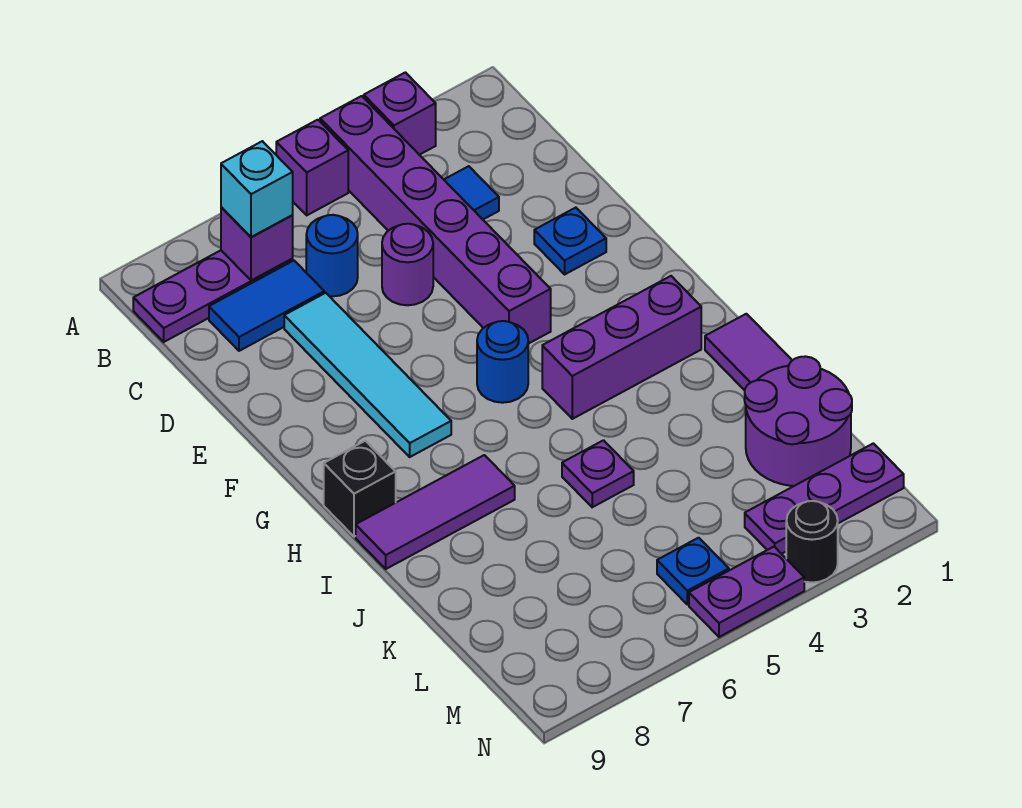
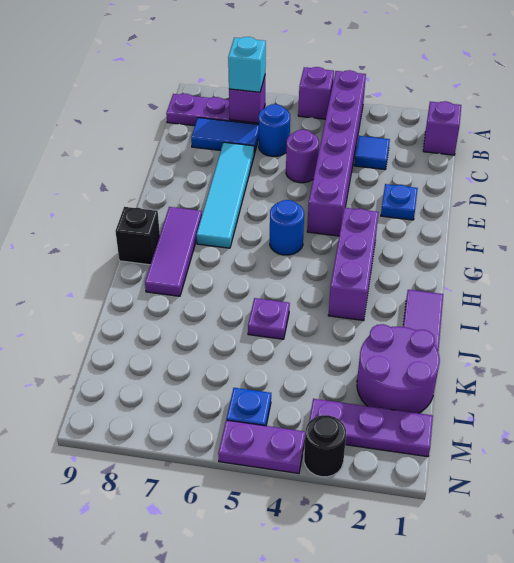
purple 1x1 brick [364,72,436,155] -> purple 1x1 brick moved to [423,101,461,155]
purple 1x3 brick [542,276,701,419] -> purple 1x3 brick turned to [328,208,379,321]
purple 1x3 tile [356,455,515,569] -> purple 1x3 tile turned to [145,207,202,296]

